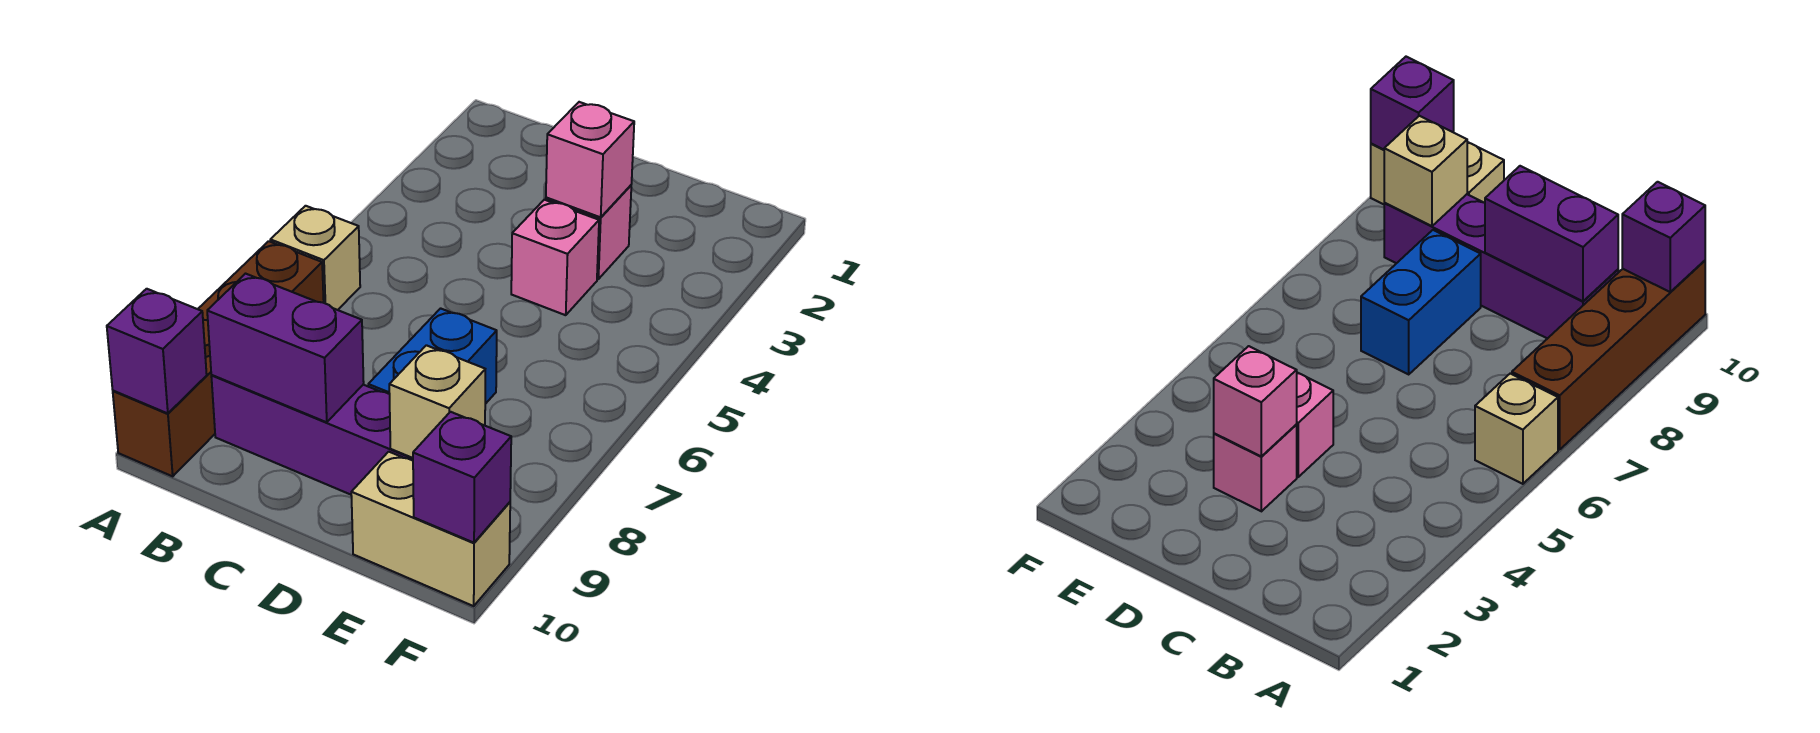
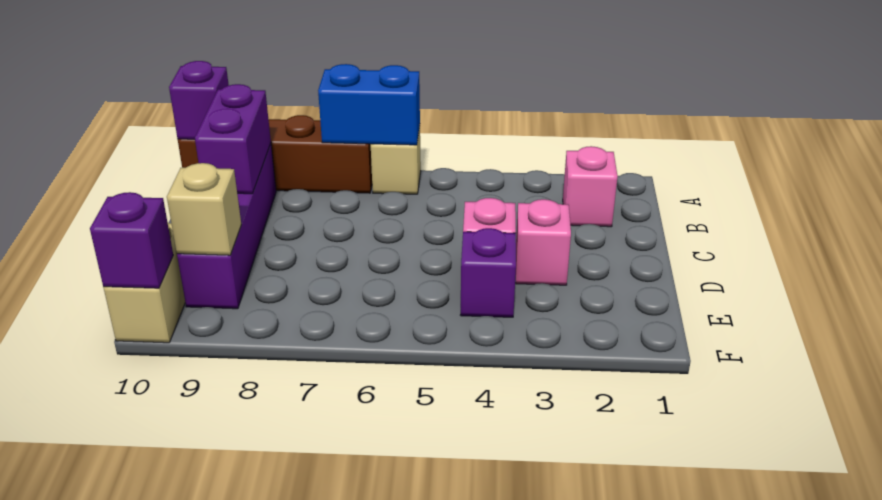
pink 1x1 brick [546,102,634,217] -> pink 1x1 brick moved to [563,146,618,227]
blue 1x2 brick [368,308,497,404] -> blue 1x2 brick moved to [318,64,420,145]
none -> purple 1x1 brick [461,228,516,317]

